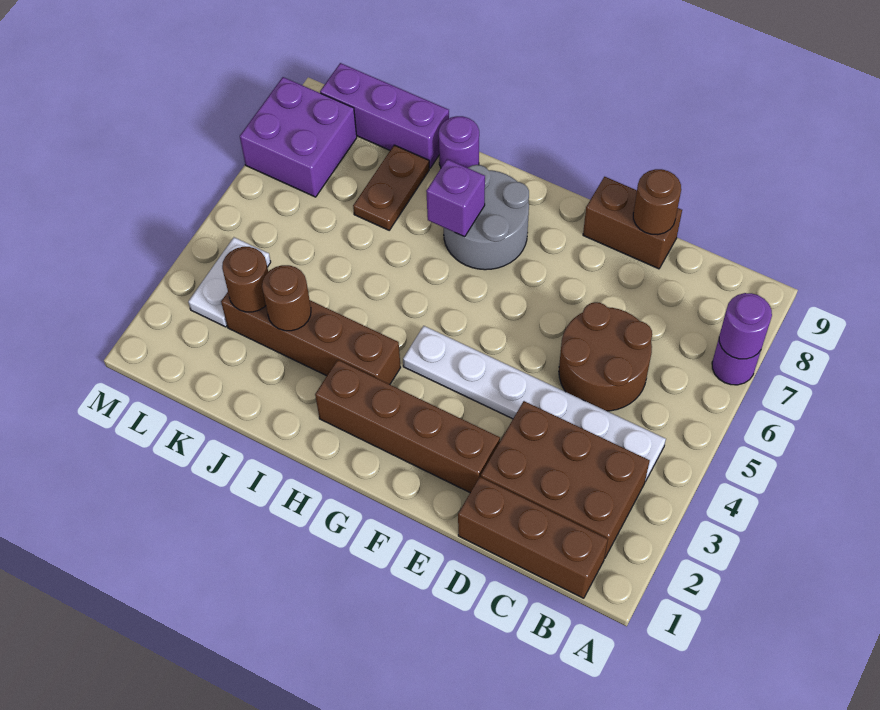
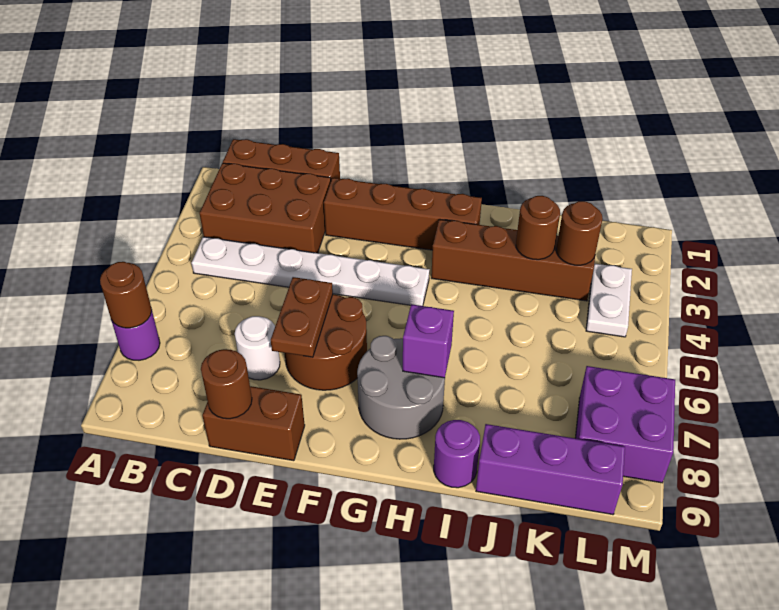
purple 1x1 round brick [719,293,772,359] -> brown 1x1 round brick [100,262,152,328]
brown 2x2 round brick [559,302,652,411] -> brown 2x2 round brick moved to [285,294,367,390]
none -> white 1x1 round brick [235,316,280,380]
brown 1x2 plate [353,145,429,230] -> brown 1x2 plate moved to [271,277,333,357]

